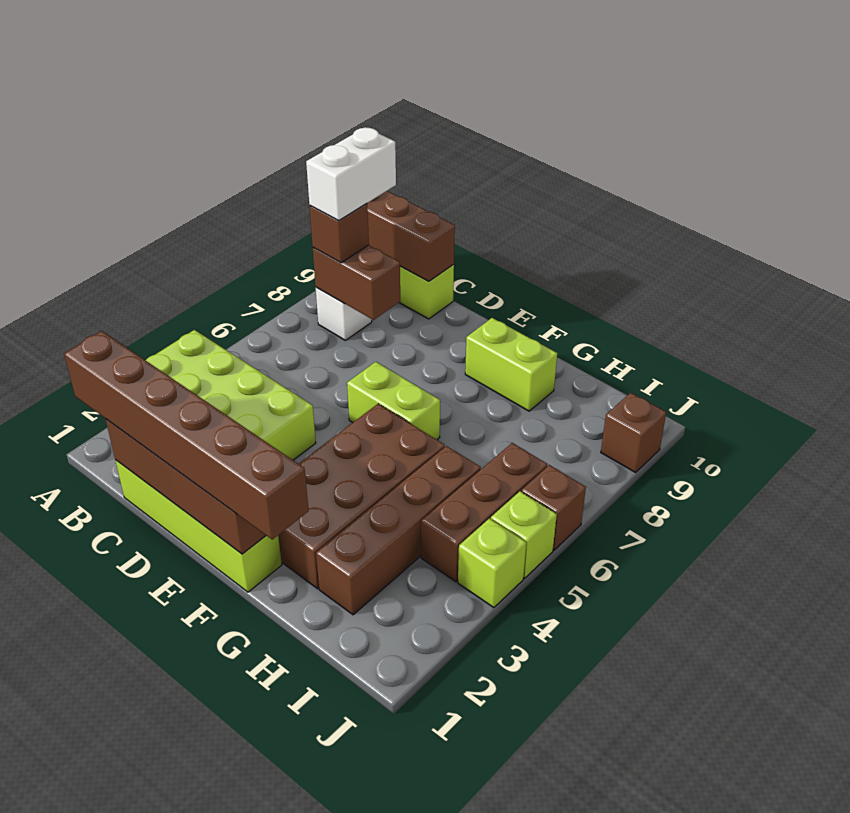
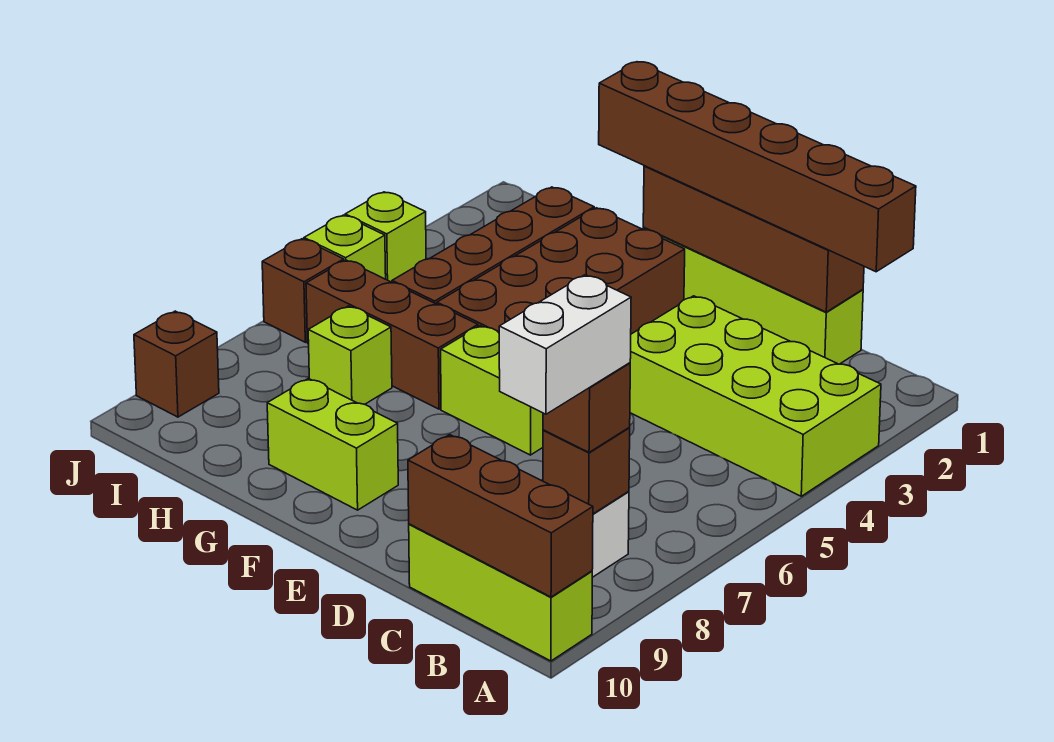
brown 1x2 brick [313,245,400,320] -> brown 1x1 brick [543,428,630,514]
none -> lime 1x1 brick [308,306,392,404]
brown 1x3 brick [421,443,547,582] -> brown 1x3 brick turned to [306,260,478,409]

